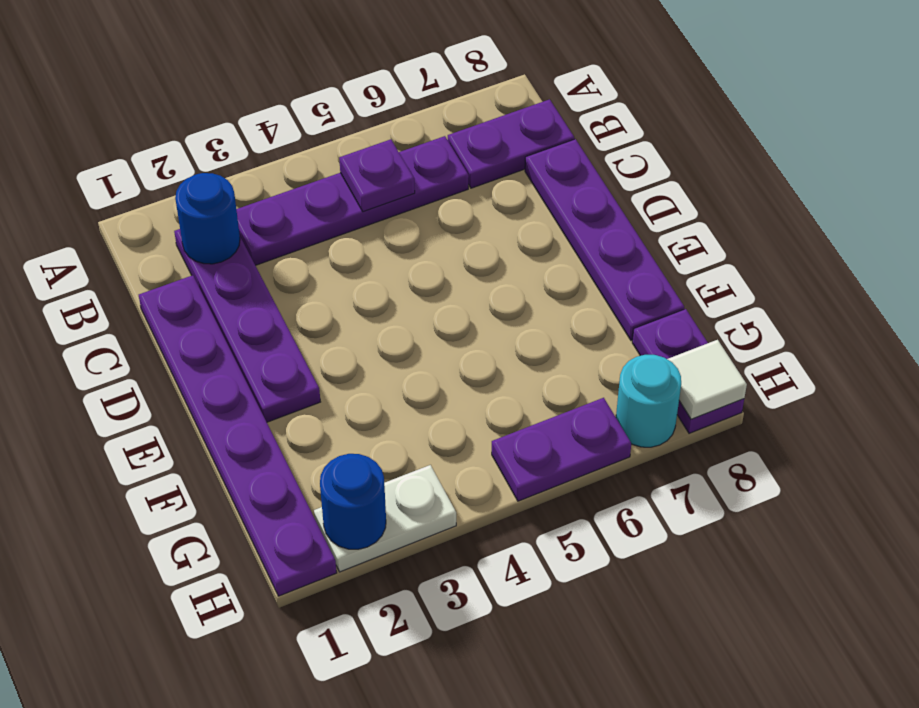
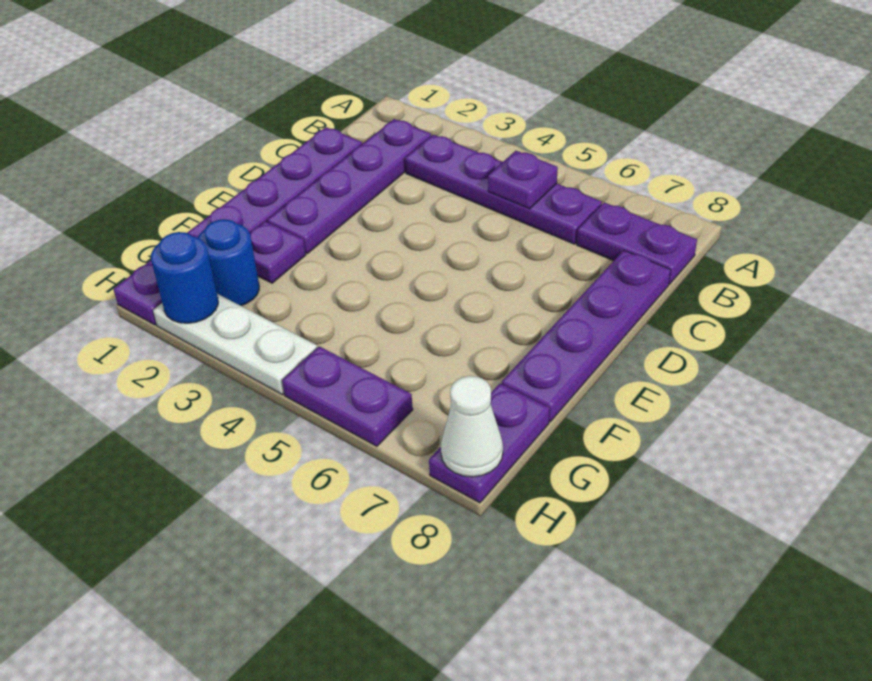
blue 1x1 round brick [175,173,240,264] -> blue 1x1 round brick moved to [198,219,259,306]
none -> purple 1x1 plate [250,221,306,283]
white 1x2 plate [314,465,456,572] -> white 1x3 plate [153,294,317,395]
cyan 1x1 round brick [616,355,681,447] -> none
white 1x1 tile [667,340,747,419] -> white 1x1 cone [441,376,503,477]

